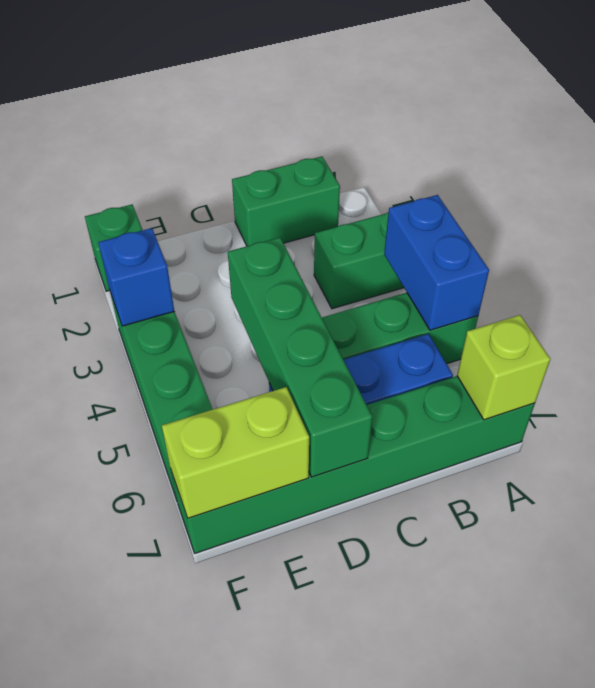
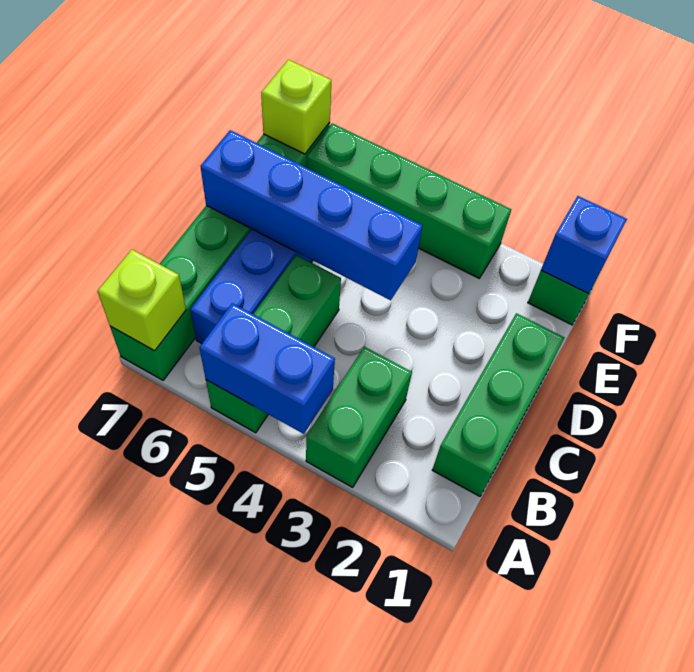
green 1x2 brick [232,156,340,246] -> green 1x3 brick [432,313,564,496]
green 1x4 brick [228,238,372,477] -> blue 1x4 brick [200,130,423,300]
lime 1x2 brick [162,387,309,518] -> lime 1x1 brick [261,60,332,154]
blue 1x1 brick [98,228,174,326] -> blue 1x1 brick moved to [541,196,627,293]

